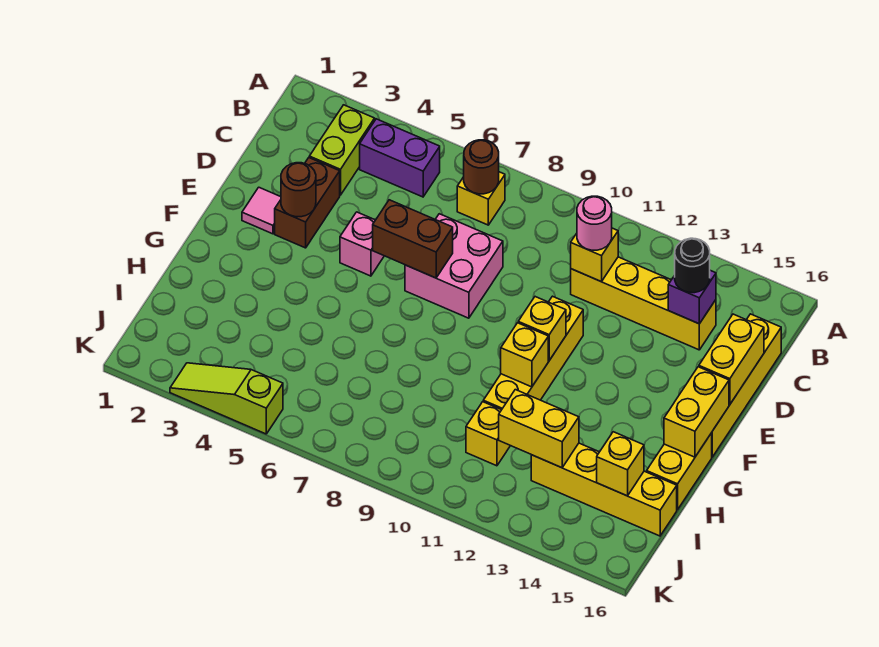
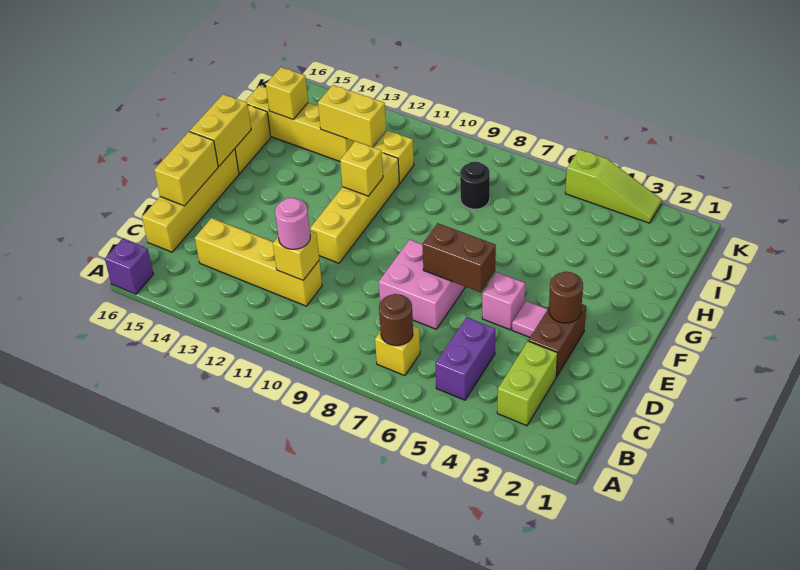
purple 1x2 brick [360,119,440,197] -> purple 1x2 brick turned to [435,317,495,400]
purple 1x1 brick [668,270,716,324] -> purple 1x1 brick moved to [105,239,153,294]
black 1x1 round brick [675,238,710,293] -> black 1x1 round brick moved to [460,161,490,209]
pink 1x1 tile [242,187,281,234] -> pink 1x1 tile moved to [512,301,548,337]
yellow 1x1 brick [518,297,566,360] -> none

